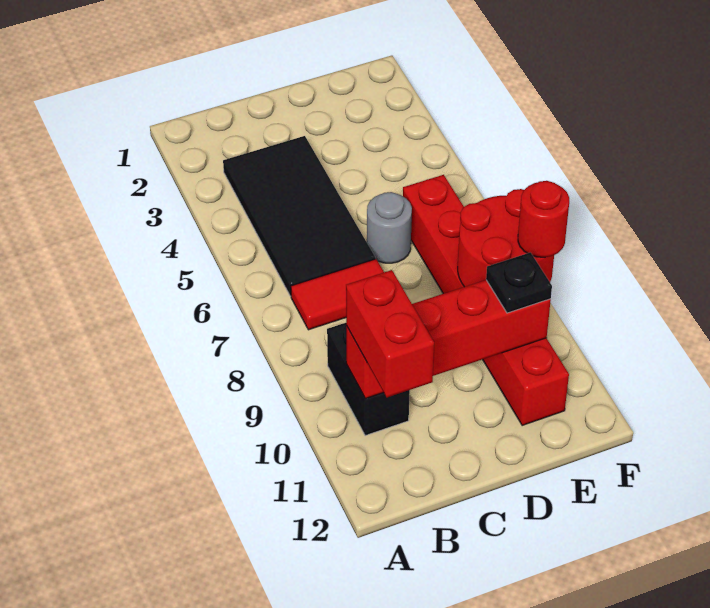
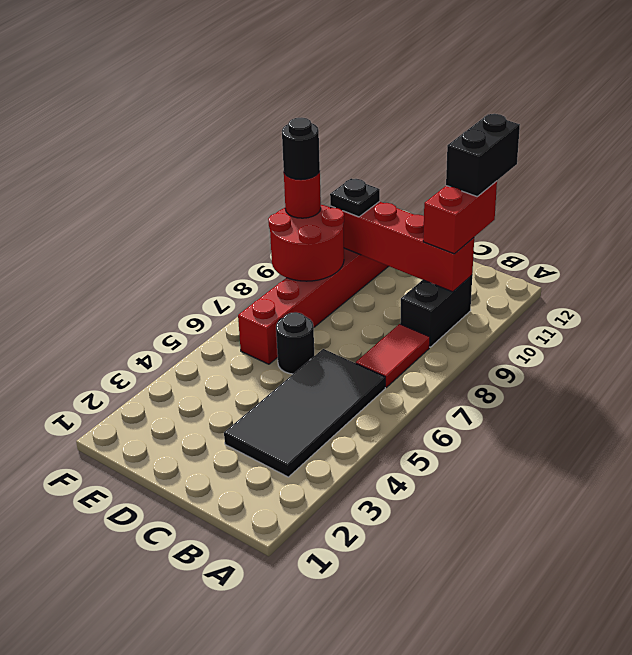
red 1x2 tile [291,259,384,330] -> red 1x2 tile turned to [356,324,430,387]
none -> black 1x2 brick [446,114,520,197]
grey 1x1 round brick [367,192,412,263] -> black 1x1 round brick [276,312,314,374]
none -> black 1x1 round brick [282,118,320,180]

